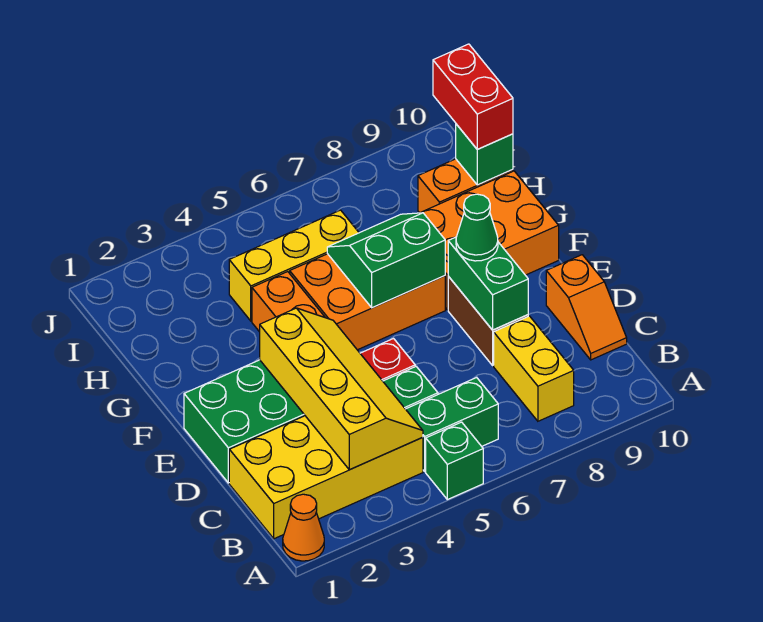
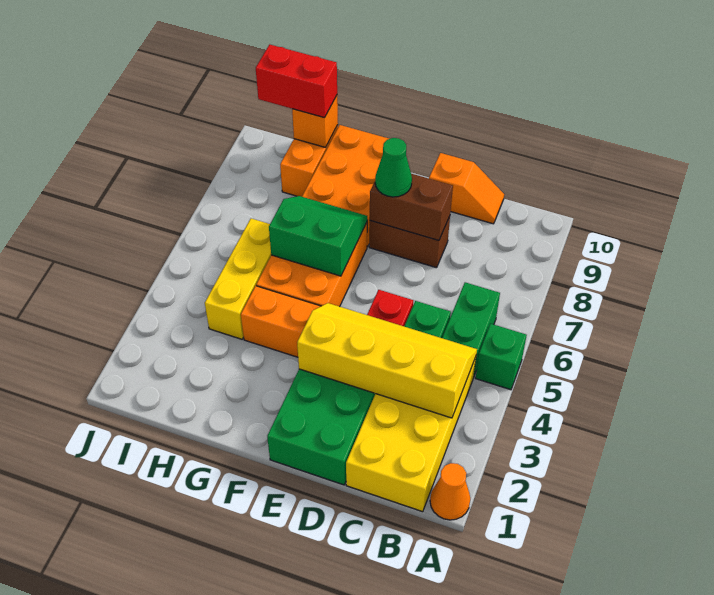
yellow 1x2 brick [494,316,574,421] -> none
green 1x2 brick [448,237,528,330] -> brown 1x2 brick [370,174,453,240]
green 2x2 slope [327,213,445,308] -> green 2x2 slope turned to [269,196,367,276]
green 1x1 brick [456,124,513,185] -> orange 1x1 brick [292,95,338,147]

